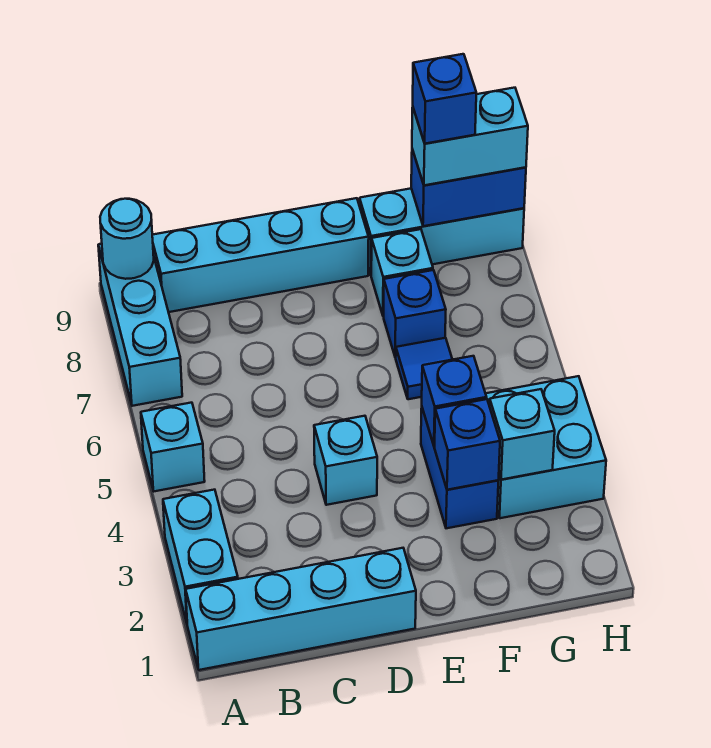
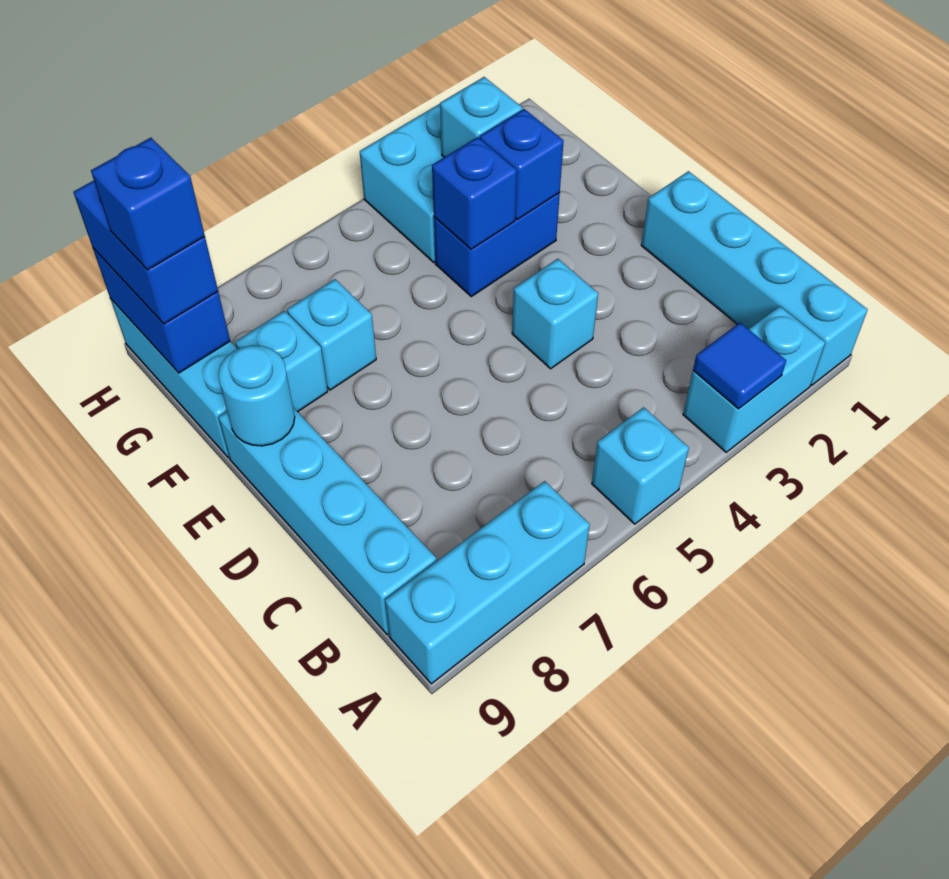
cyan 1x1 round brick [100,199,154,279] -> cyan 1x1 round brick moved to [218,345,295,446]
blue 1x1 tile [395,338,452,399] -> blue 1x1 tile moved to [693,323,786,409]
blue 1x1 brick [384,270,446,357] -> cyan 1x1 brick [287,279,376,390]
cyan 1x2 brick [412,88,528,185] -> blue 1x2 brick [73,181,218,324]

